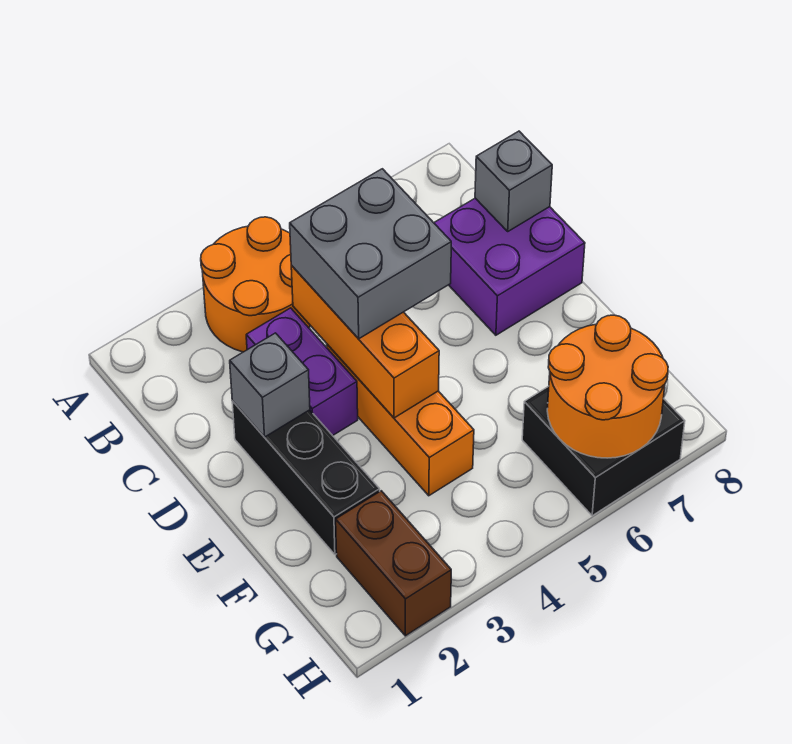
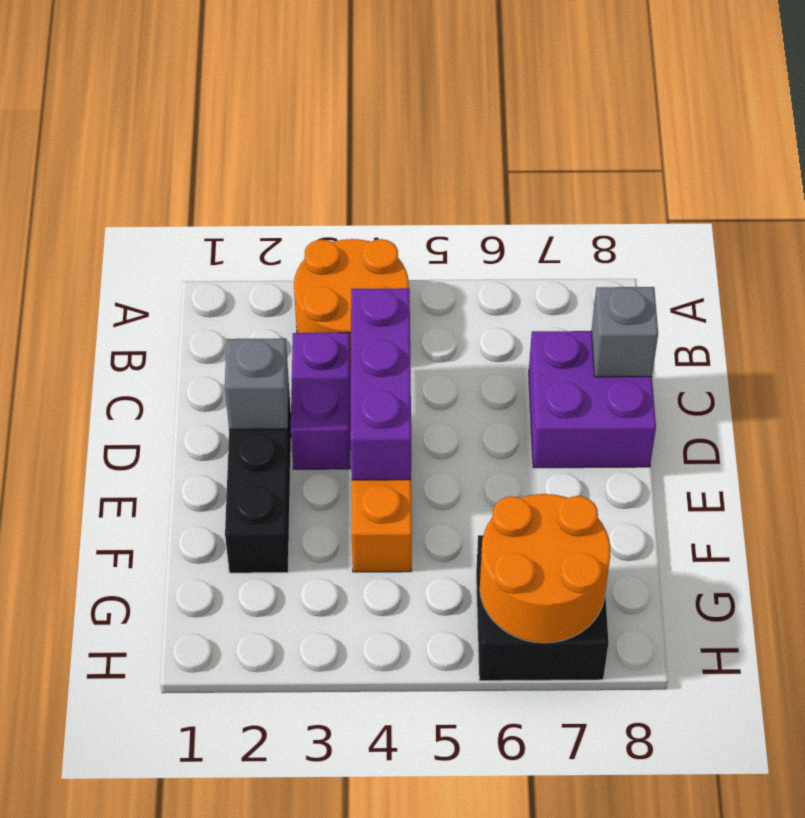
orange 1x3 brick [291,266,439,418] -> purple 1x3 brick [350,288,411,480]
grey 2x2 brick [290,169,451,339] -> none
brown 1x2 brick [336,491,451,636] -> none

